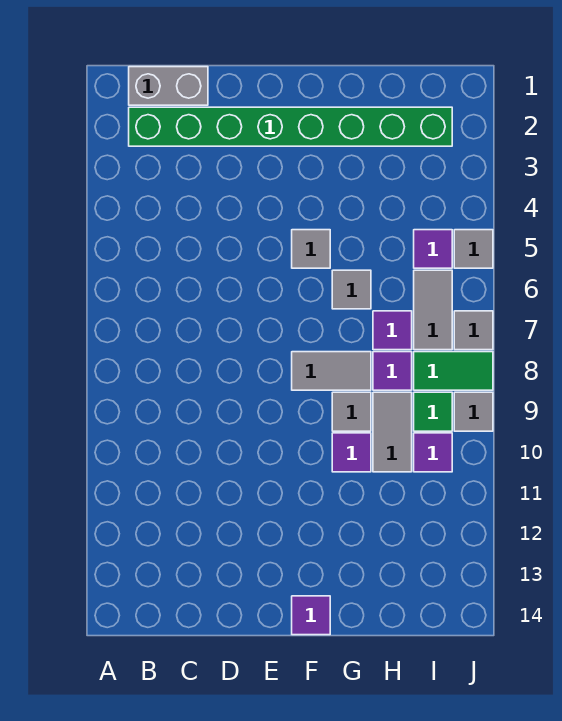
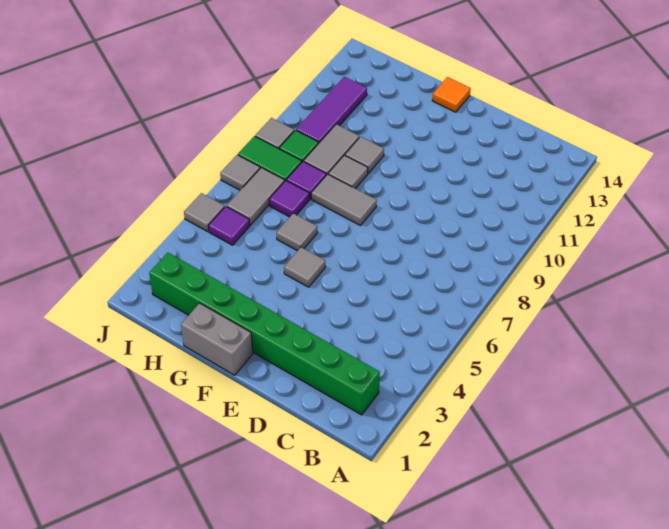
grey 1x2 brick [129,67,208,105] -> grey 1x2 brick moved to [181,303,253,375]
purple 1x1 tile [292,596,330,635] -> orange 1x1 tile [432,77,471,112]
purple 1x1 tile [332,433,371,472] -> grey 1x1 tile [345,137,384,173]
purple 1x1 tile [414,433,452,472] -> purple 1x3 tile [296,77,367,144]

